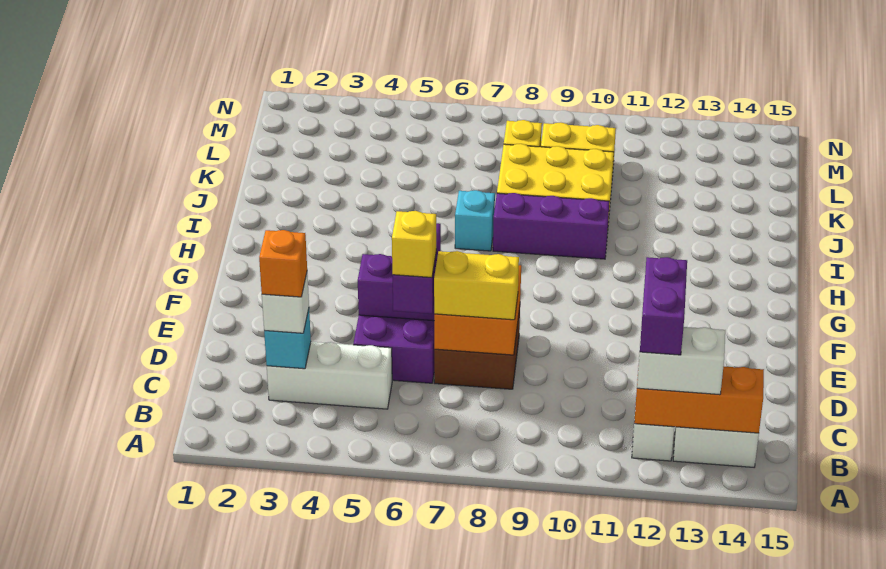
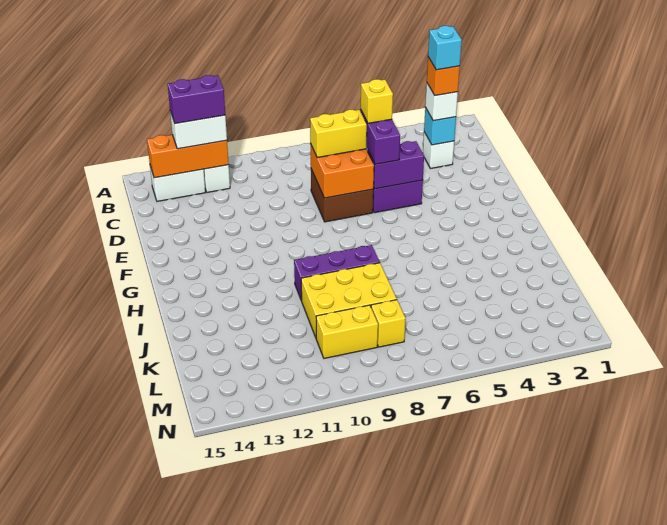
purple 1x2 brick [640,257,687,355] -> purple 1x2 brick turned to [168,75,225,124]
white 1x3 brick [267,342,392,409] -> white 1x1 brick [423,132,454,169]
cyan 1x1 brick [455,190,495,251] -> cyan 1x1 brick moved to [428,26,462,70]

